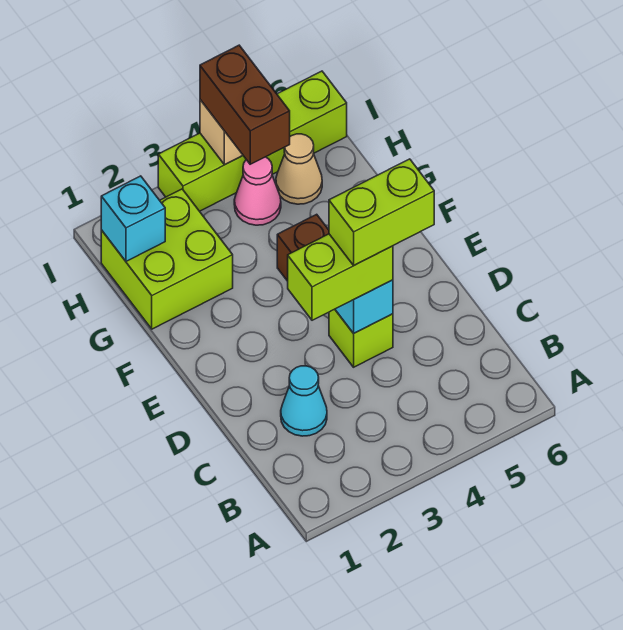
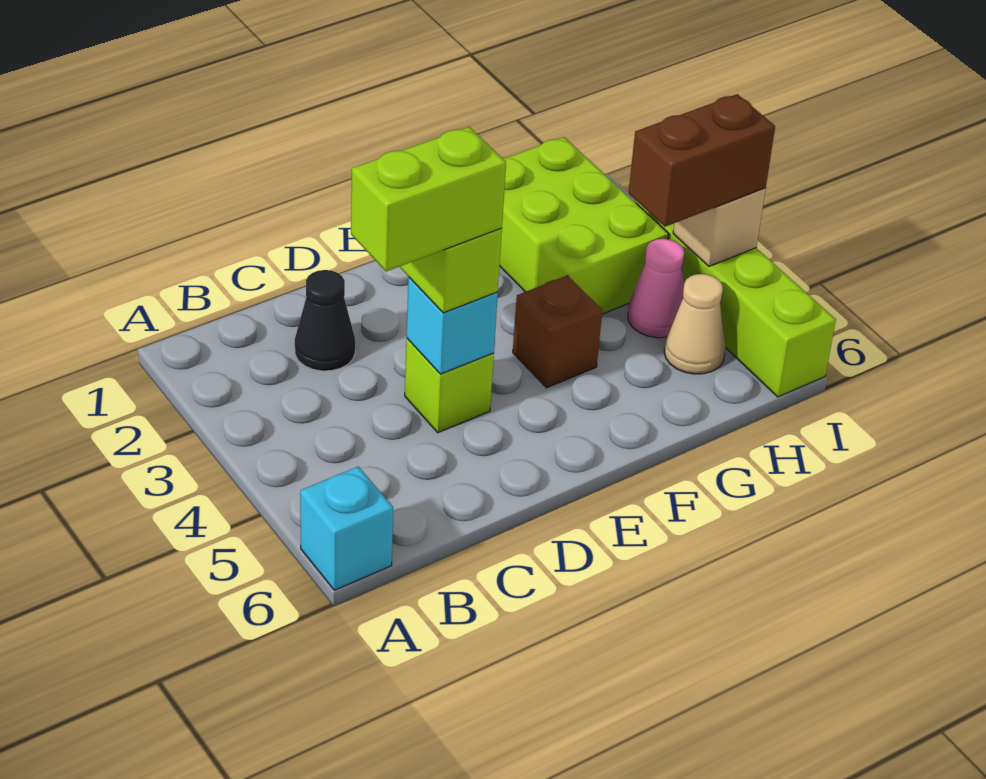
cyan 1x1 cone [281,366,327,436] -> black 1x1 cone [295,270,355,371]
lime 1x2 brick [329,159,434,265] -> lime 1x2 brick turned to [351,127,506,271]
lime 2x2 brick [101,189,233,329] -> lime 2x3 brick [500,137,669,314]
cyan 1x1 brick [101,176,165,261] -> cyan 1x1 brick moved to [300,467,393,590]

